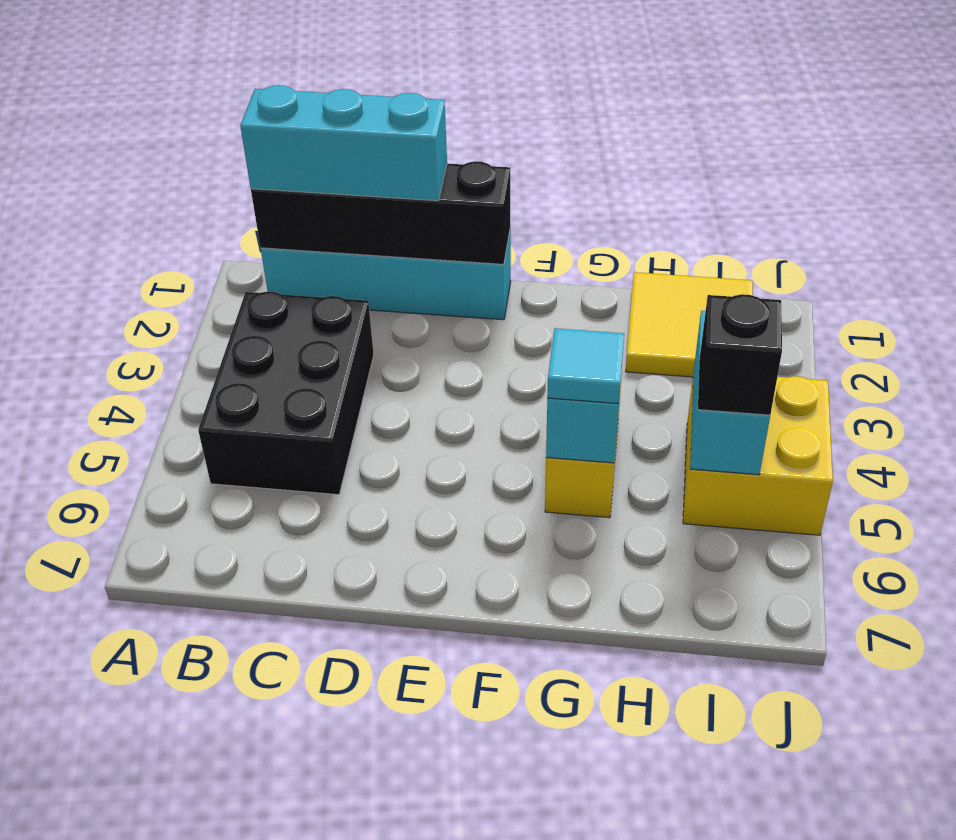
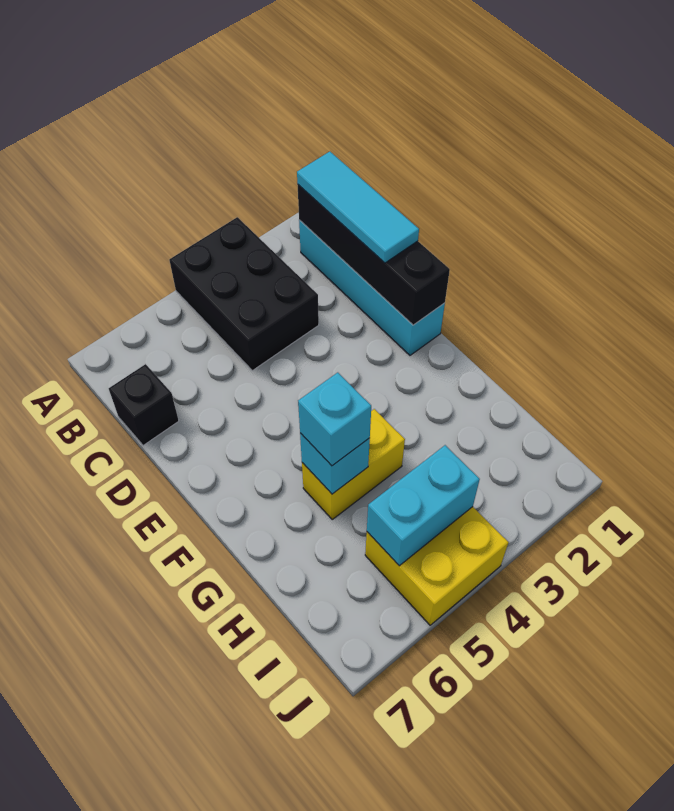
cyan 1x3 brick [240,85,447,201] -> cyan 1x3 tile [297,152,419,263]
black 2x3 brick [198,291,374,495] -> black 2x3 brick turned to [169,217,319,371]
cyan 1x1 tile [547,328,624,404] -> cyan 1x1 brick [298,373,371,466]
yellow 2x2 tile [626,272,753,377] -> none
black 1x1 brick [698,294,782,415] -> black 1x1 brick moved to [109,364,179,446]

